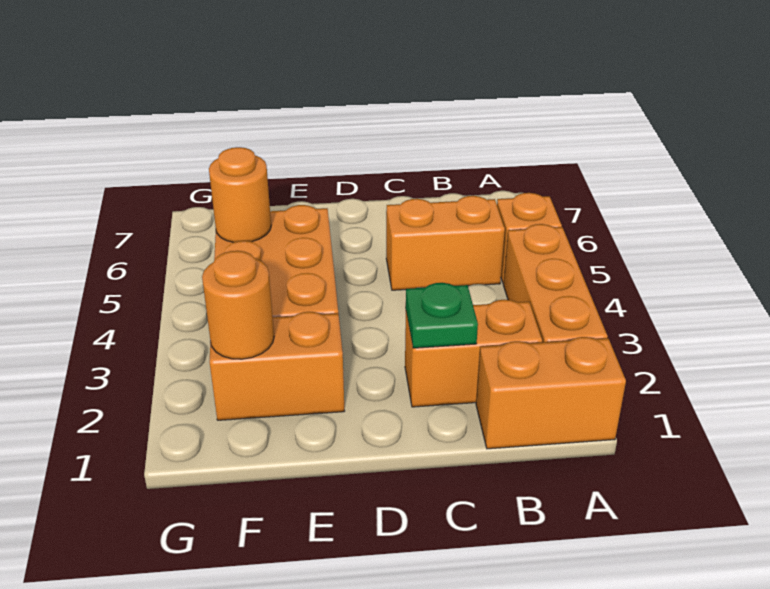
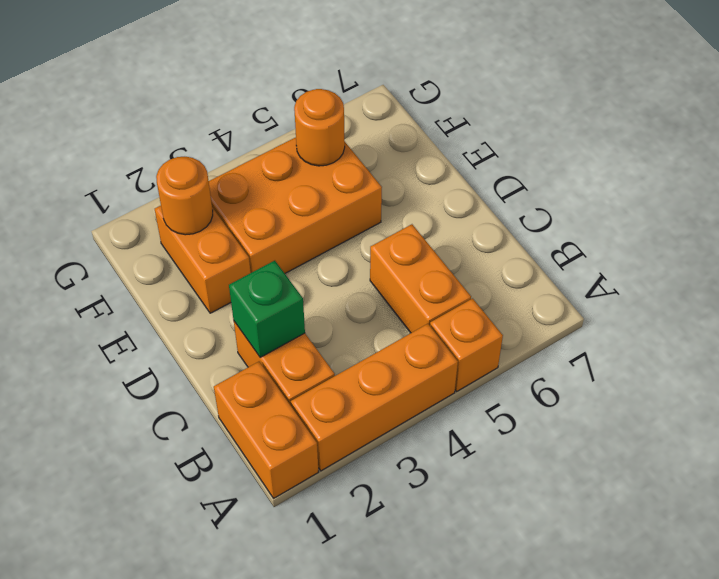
green 1x1 plate [406,283,478,348] -> green 1x1 brick [229,261,305,357]

